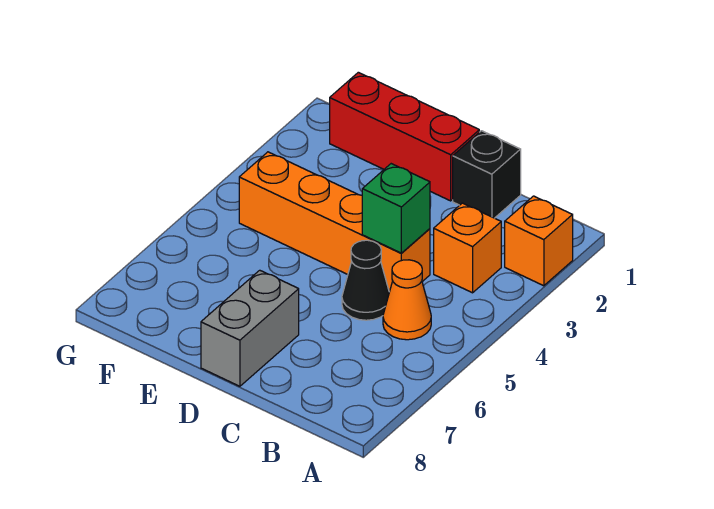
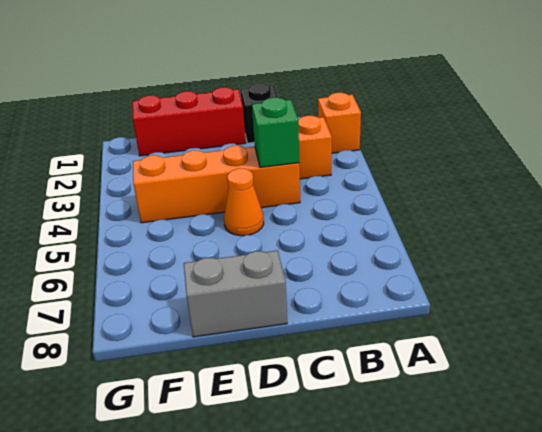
orange 1x1 cone [383,260,431,340] -> orange 1x1 cone moved to [224,168,264,236]
black 1x1 cone [342,240,389,320] -> none
grey 1x2 brick [201,270,299,386] -> grey 1x2 brick turned to [184,250,287,337]

